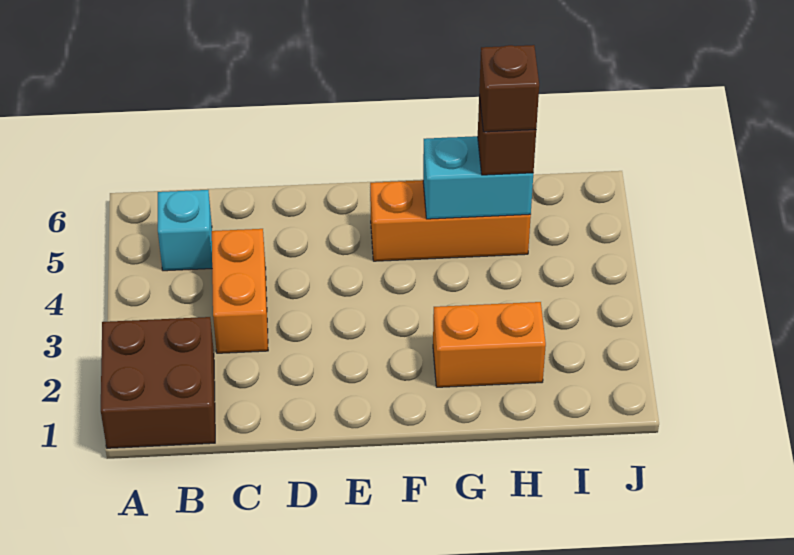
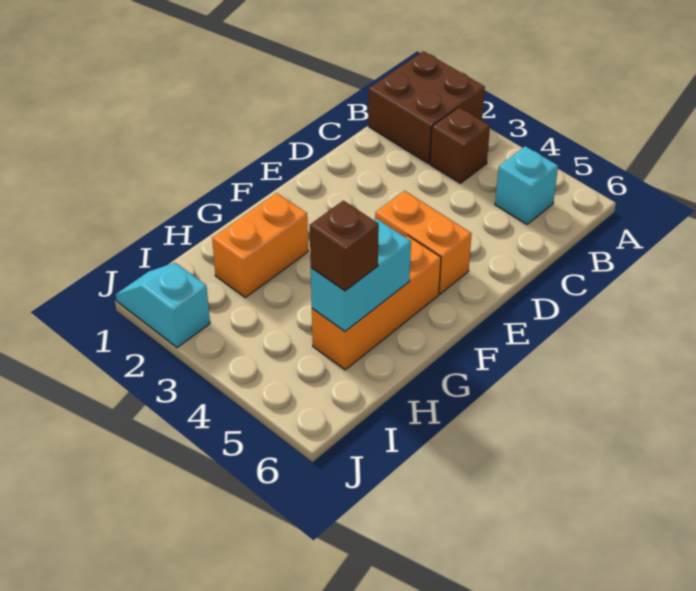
orange 1x2 brick [212,229,268,353] -> orange 1x2 brick moved to [375,191,472,294]
brown 1x1 brick [479,45,539,132] -> brown 1x1 brick moved to [430,107,490,183]
none -> cyan 1x2 slope [116,263,210,348]

